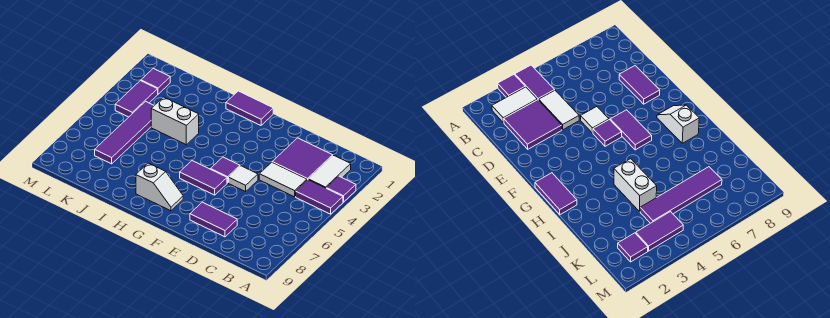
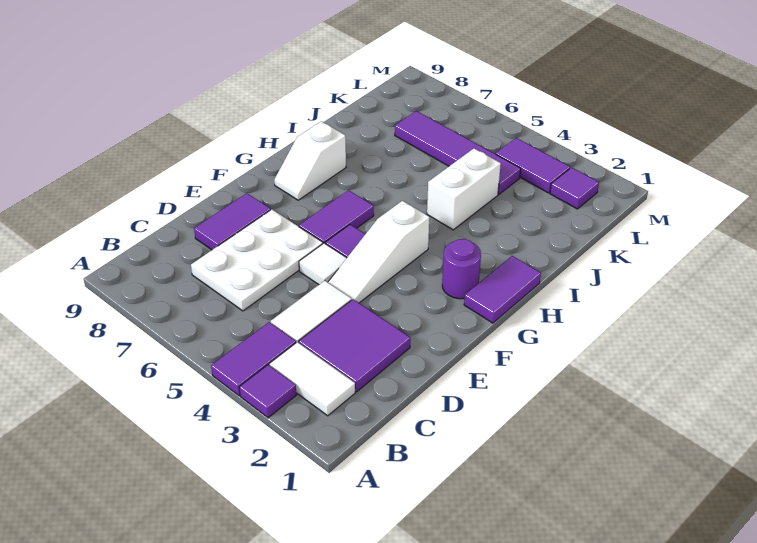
none -> white 2x3 plate [191,209,323,311]
none -> white 1x3 slope [328,201,429,303]
none -> purple 1x1 round brick [442,239,481,299]

